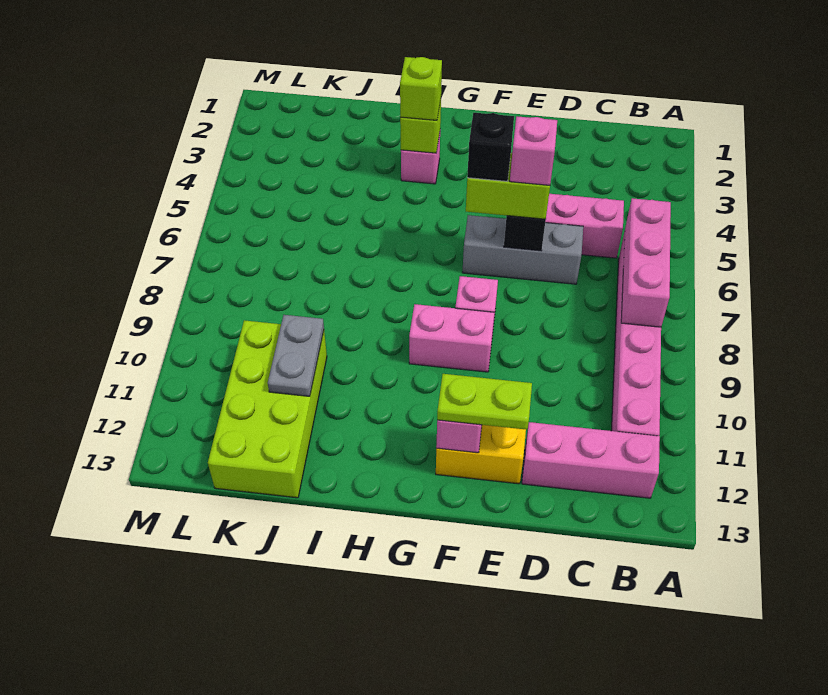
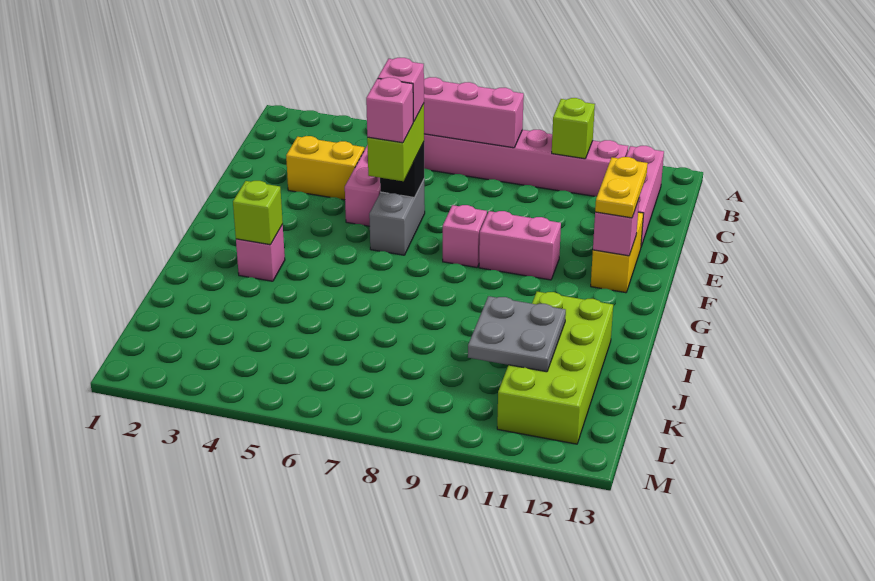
none -> yellow 1x2 brick [286,136,365,200]
grey 1x3 brick [462,215,583,284] -> grey 1x2 brick [369,180,425,255]
lime 1x2 plate [437,374,532,430] -> yellow 1x2 plate [595,157,648,218]
black 1x1 brick [467,113,514,181] -> pink 1x1 brick [366,77,413,143]
pink 1x2 brick [409,304,494,372] -> pink 1x2 brick turned to [479,211,561,280]
lime 1x1 brick [400,57,442,120] -> lime 1x1 brick moved to [552,98,595,159]
lime 2x4 brick [208,320,327,498] -> lime 2x4 brick turned to [497,292,613,444]
grey 1x2 plate [268,315,324,396] -> grey 2x2 plate [468,296,566,372]

